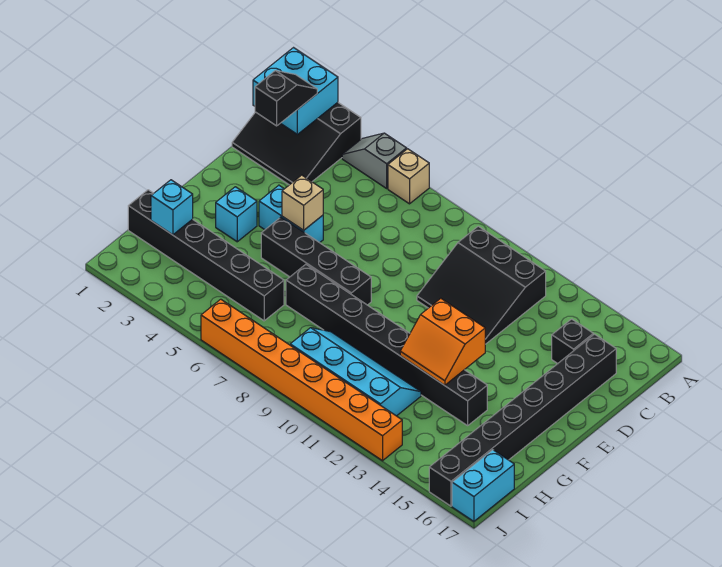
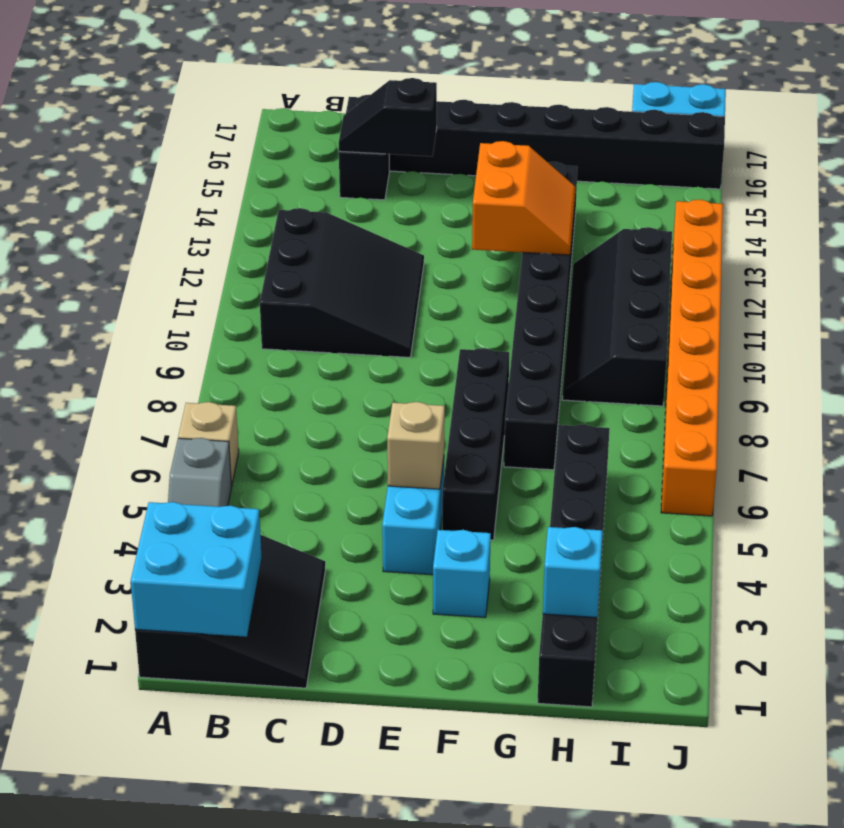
black 1x2 slope [255,71,317,126] -> black 1x2 slope moved to [339,78,437,156]
cyan 2x4 slope [290,328,421,416] -> black 2x4 slope [562,227,672,406]

